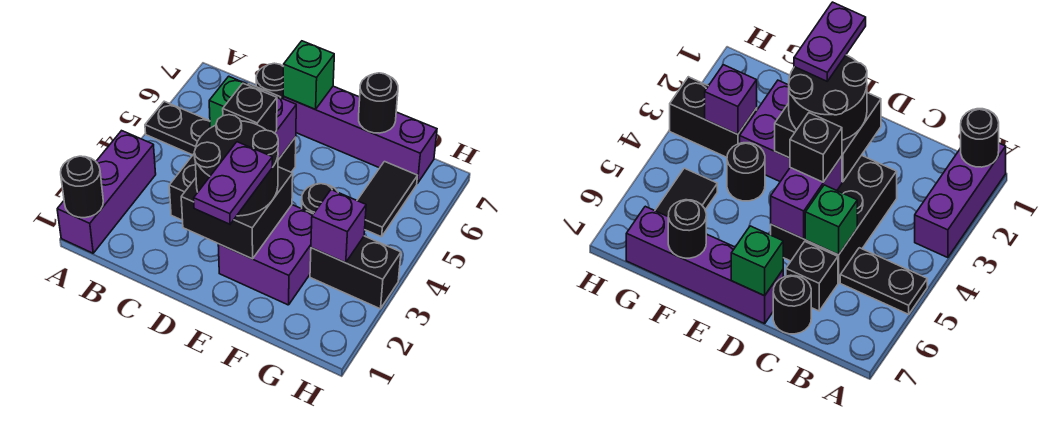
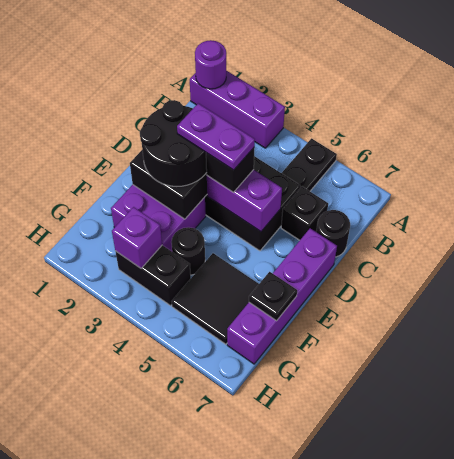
black 1x1 round brick [61,156,103,218] -> purple 1x1 round brick [195,40,226,89]
green 1x1 brick [209,76,261,128] -> none
green 1x1 brick [283,41,334,109] -> none
purple 1x2 plate [194,142,272,224] -> purple 1x2 plate moved to [177,103,255,170]
black 1x1 round brick [359,73,398,133] -> black 1x1 plate [249,272,297,321]
black 1x2 brick [310,236,401,309] -> black 1x2 brick turned to [115,245,191,306]
black 1x2 tile [357,162,417,237] -> black 2x2 tile [172,253,259,344]

